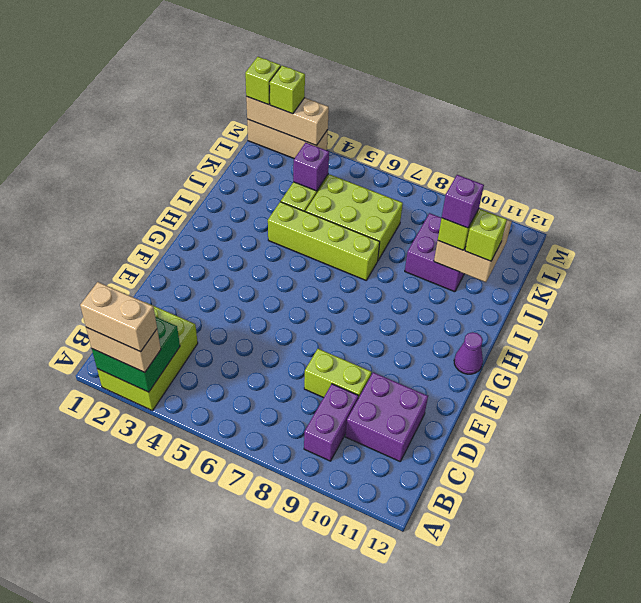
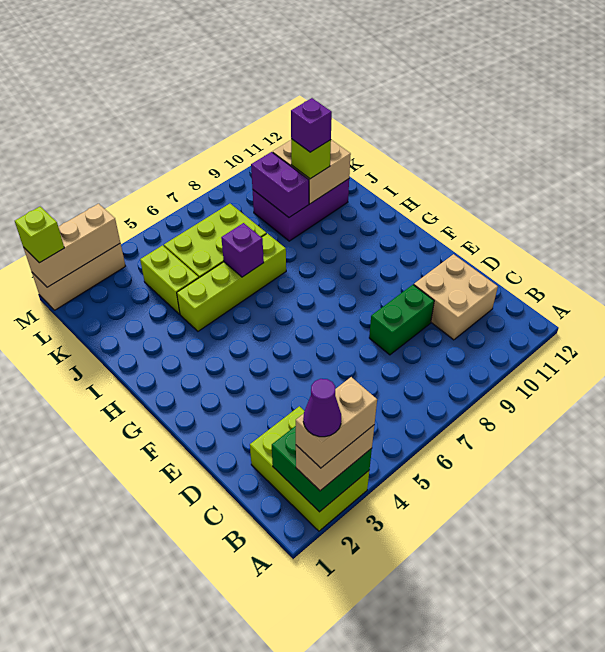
purple 1x2 brick [304,384,358,461] -> purple 1x2 brick moved to [251,152,309,217]
purple 2x2 brick [346,372,428,461] -> tan 2x2 brick [414,254,498,340]
lime 1x2 brick [304,349,372,398] -> green 1x2 brick [369,285,434,355]
purple 1x1 cone [454,332,483,374] -> purple 1x1 cone moved to [303,379,341,437]
purple 2x2 brick [405,213,464,292] -> purple 2x3 brick [253,179,349,241]
lime 1x1 brick [465,209,507,261] -> none
purple 1x1 brick [293,143,329,191] -> purple 1x1 brick moved to [221,223,264,277]
lime 1x1 brick [270,66,305,114] -> none

